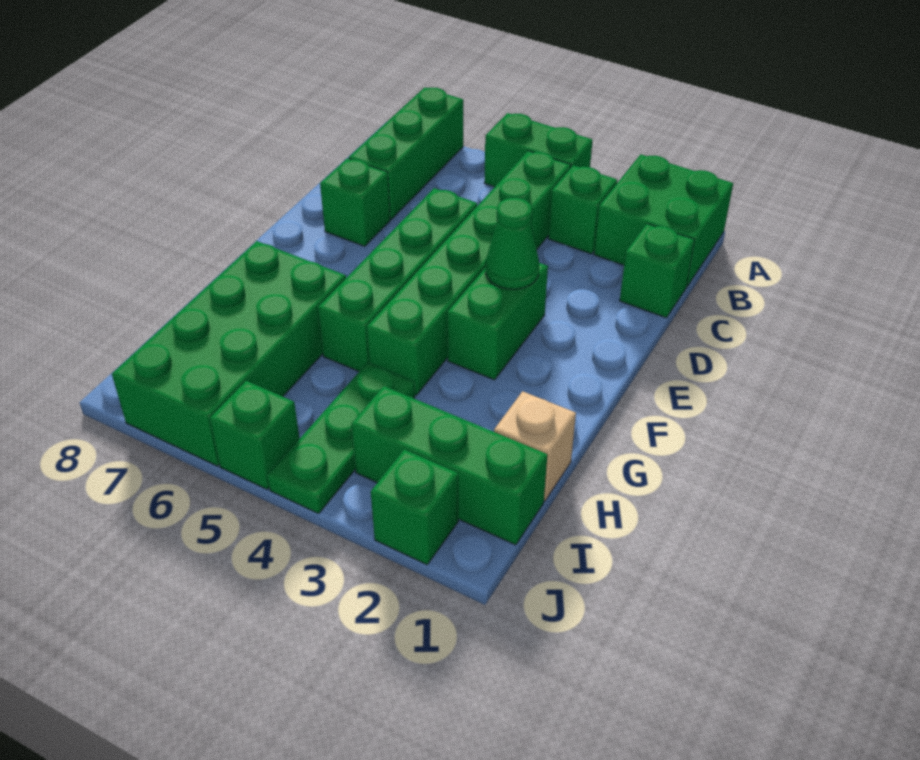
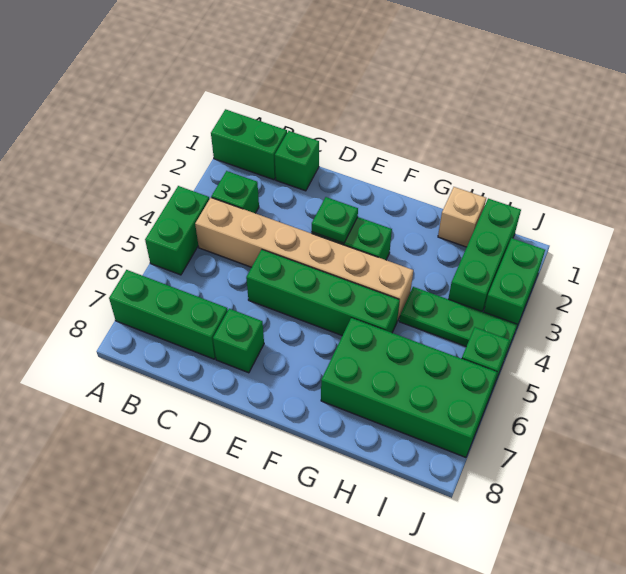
green 2x2 brick [594,154,733,287] -> green 1x2 brick [211,109,287,180]
green 1x6 brick [367,151,571,395] -> tan 1x6 brick [195,198,413,321]
green 1x1 cone [485,198,539,289] -> green 1x1 plate [312,197,358,243]
green 1x1 brick [371,450,458,565] -> green 1x2 brick [484,238,545,326]

